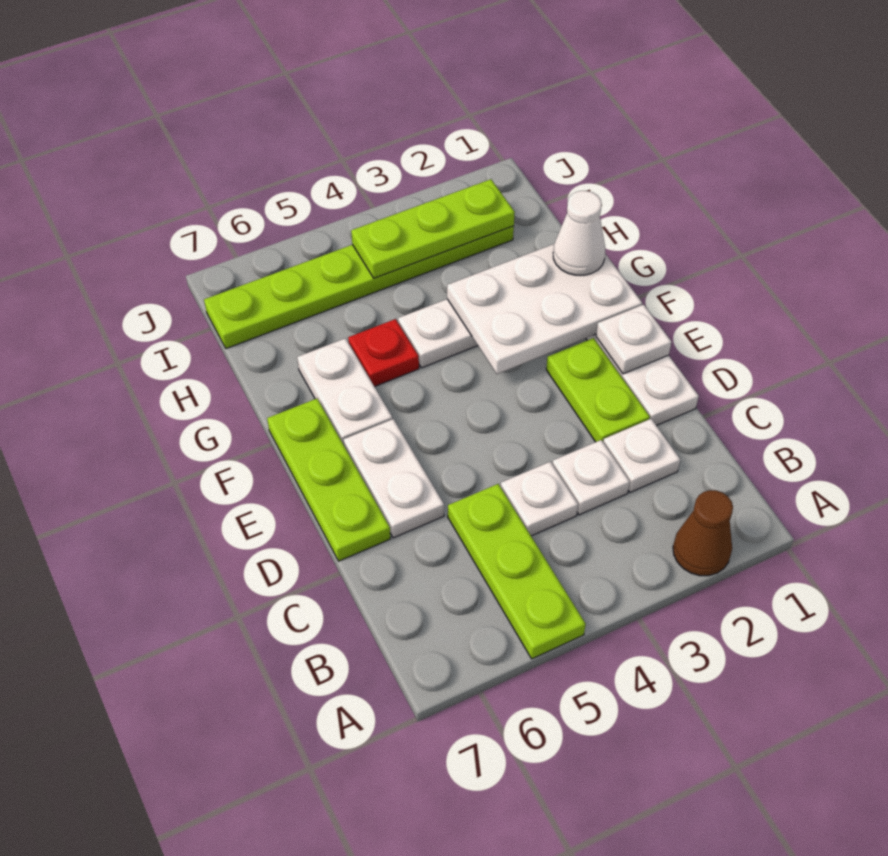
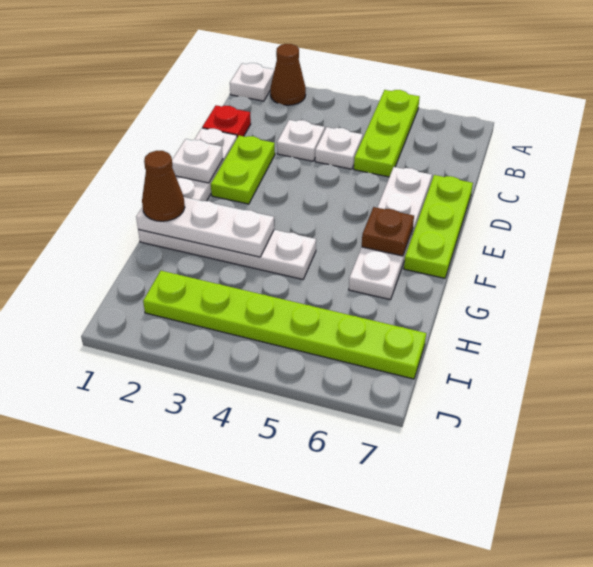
white 1x1 plate [603,419,680,492] -> white 1x1 plate moved to [230,63,275,101]
white 2x3 plate [447,244,642,374] -> white 1x3 plate [136,197,274,257]
none -> brown 1x1 plate [362,207,414,256]
white 1x1 cone [553,191,605,275] -> brown 1x1 cone [142,151,185,221]
red 1x1 plate [348,319,419,387] -> red 1x1 plate moved to [202,105,251,138]
lime 1x3 plate [351,179,515,278] -> none

